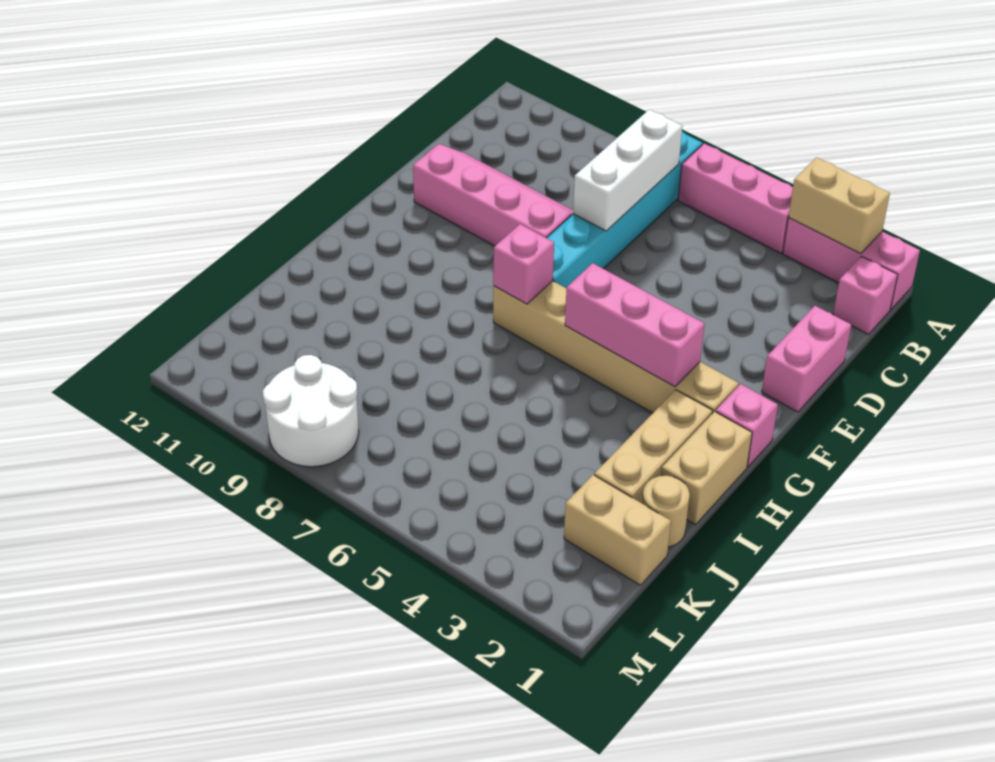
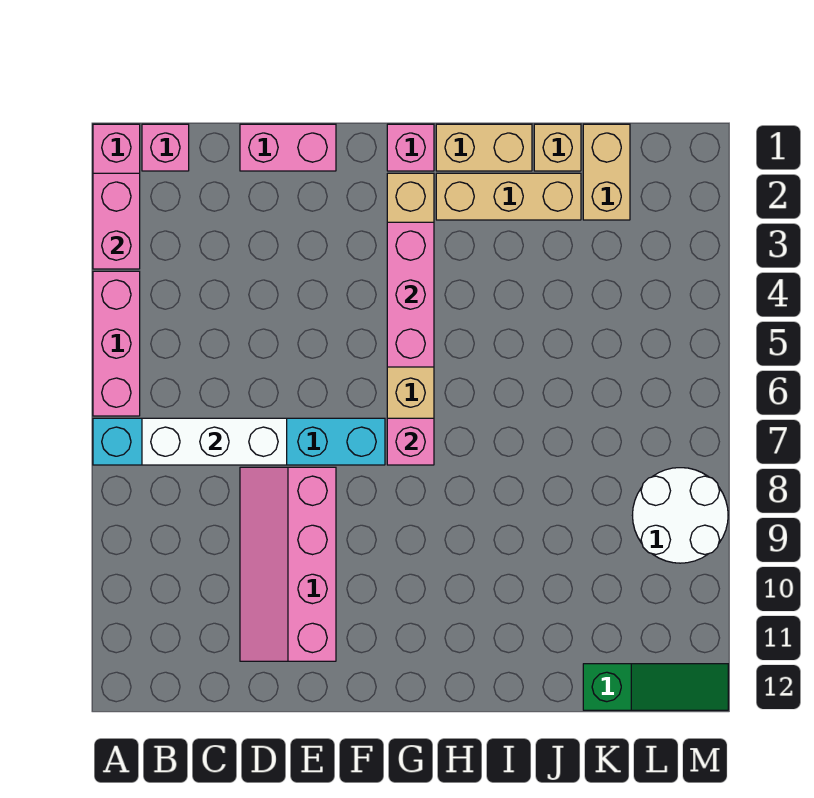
tan 1x2 brick [789,158,890,254] -> pink 1x2 brick [93,173,140,269]
tan 1x1 round brick [642,476,690,547] -> tan 1x1 brick [534,124,581,171]
none -> green 1x3 slope [583,664,728,710]

